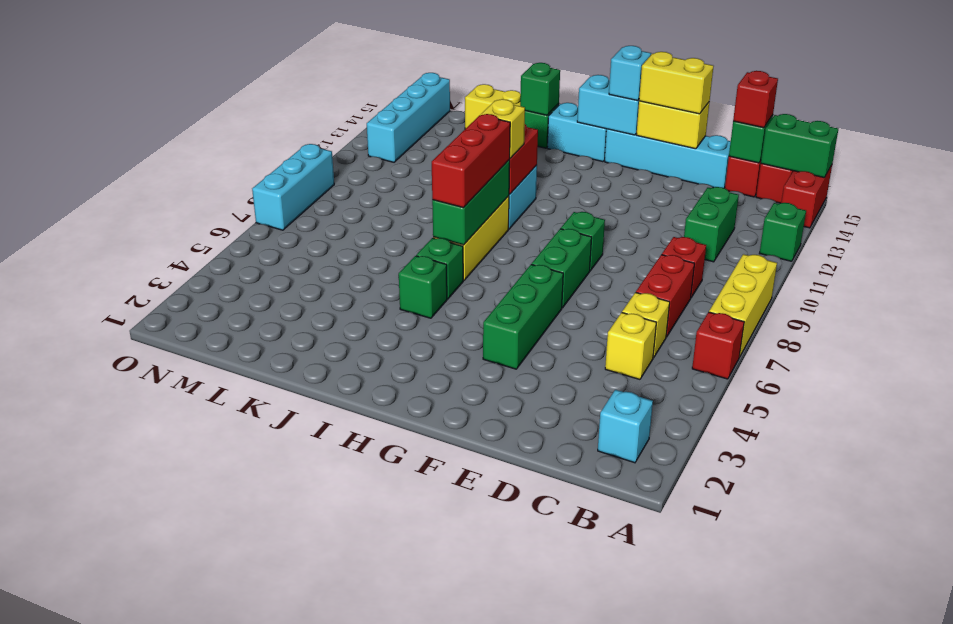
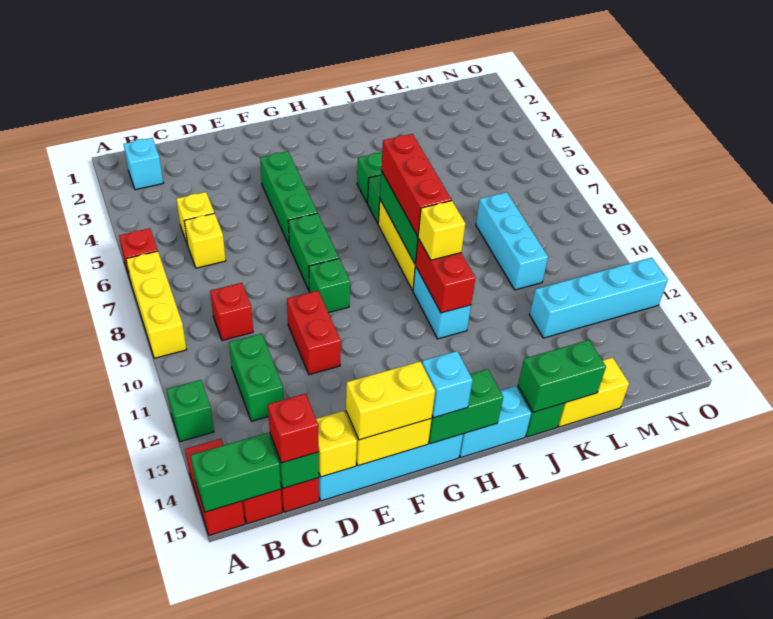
red 1x2 brick [636,255,695,337] -> red 1x2 brick moved to [287,291,341,375]
none -> yellow 1x1 brick [316,411,357,477]
cyan 1x2 brick [577,75,639,135] -> green 1x2 brick [429,369,503,444]
green 1x1 brick [520,63,560,115] -> green 1x2 brick [518,340,606,412]
cyan 1x4 brick [367,73,450,162] -> cyan 1x4 brick turned to [530,258,668,338]
cyan 1x3 brick [252,144,334,230] -> cyan 1x3 brick moved to [476,192,548,290]

